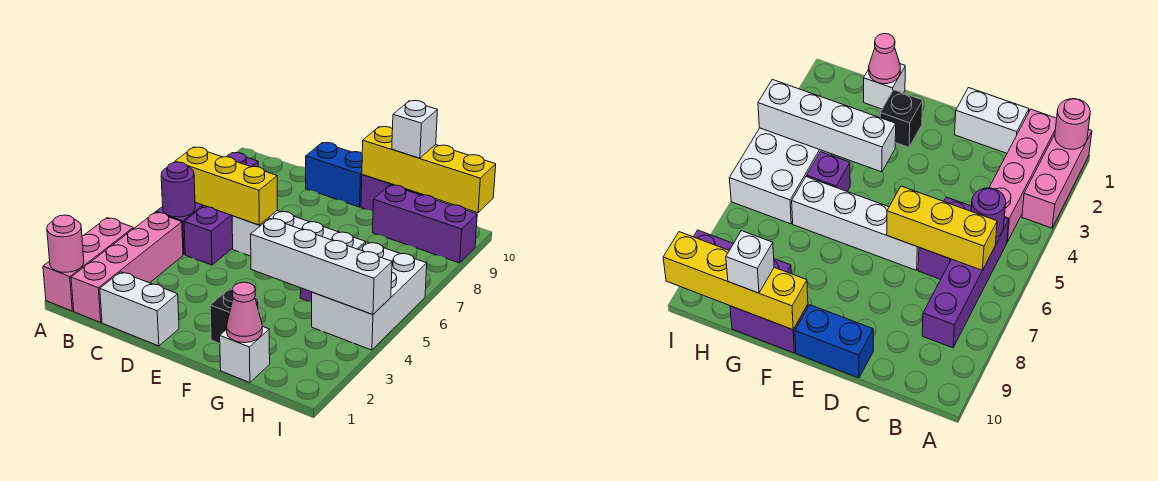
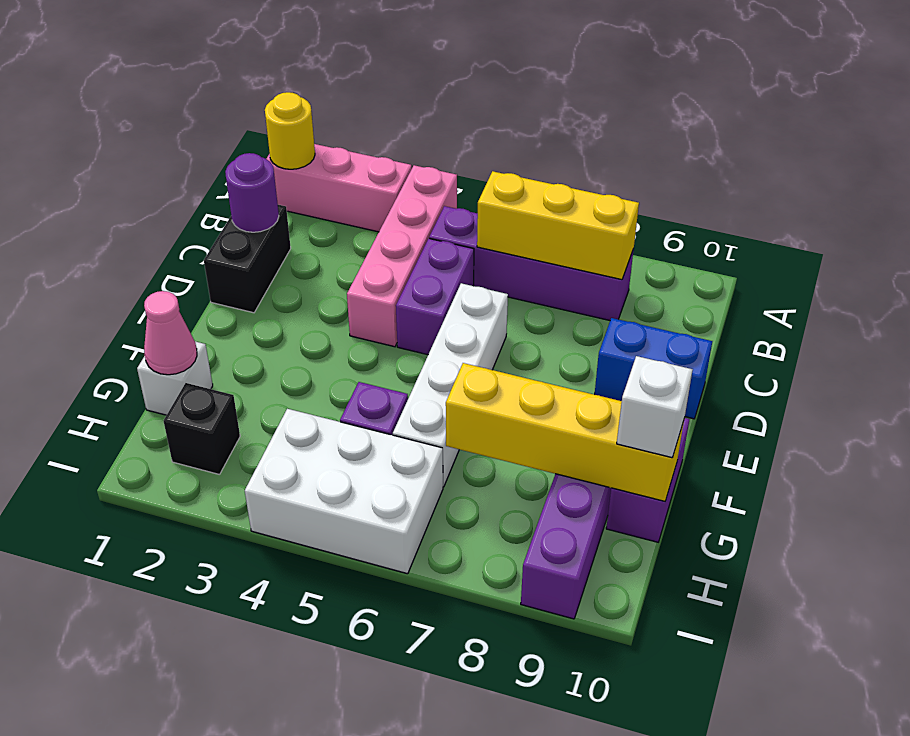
pink 1x1 round brick [47,215,84,272] -> yellow 1x1 round brick [265,92,315,169]
pink 1x4 brick [71,212,183,322] -> pink 1x4 brick turned to [347,165,457,347]
purple 1x1 round brick [161,162,195,217] -> purple 1x1 round brick moved to [225,153,279,232]
yellow 1x3 brick [175,147,277,225] -> yellow 1x3 brick turned to [477,171,639,280]
white 1x2 brick [100,272,179,346] -> black 1x2 brick [204,205,291,313]
purple 1x2 brick [184,206,233,265] -> purple 1x2 brick turned to [396,239,474,355]
blue 1x2 brick [306,143,362,207] -> blue 1x2 brick turned to [595,318,712,419]
black 1x1 brick [210,288,259,344] -> black 1x1 brick moved to [164,383,240,475]
white 1x4 brick [251,218,392,315] -> none
yellow 1x4 brick [362,127,496,213] -> yellow 1x4 brick turned to [446,363,684,501]

